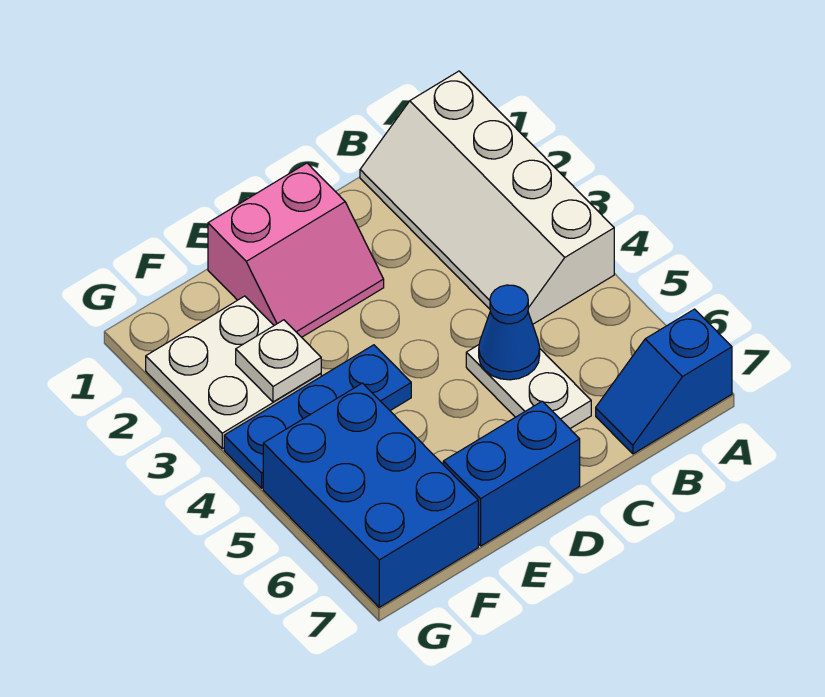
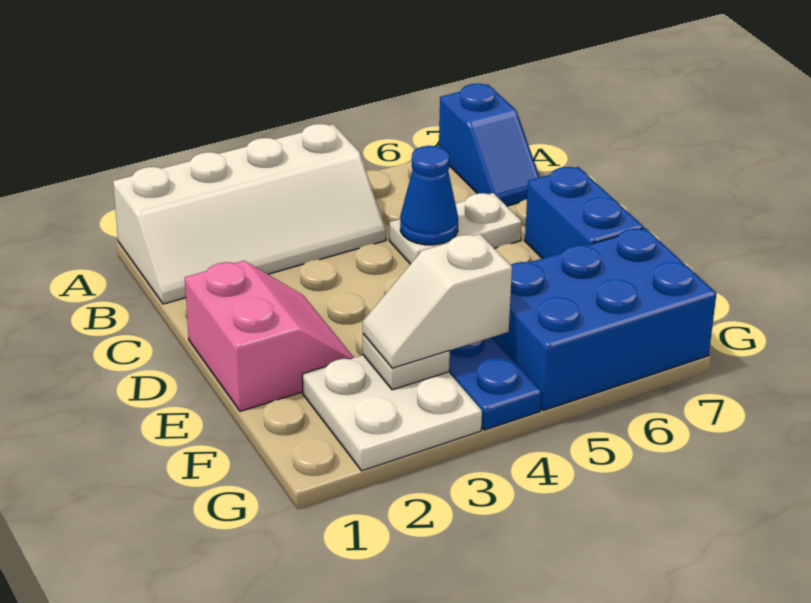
none -> white 1x2 slope [363,234,512,368]

